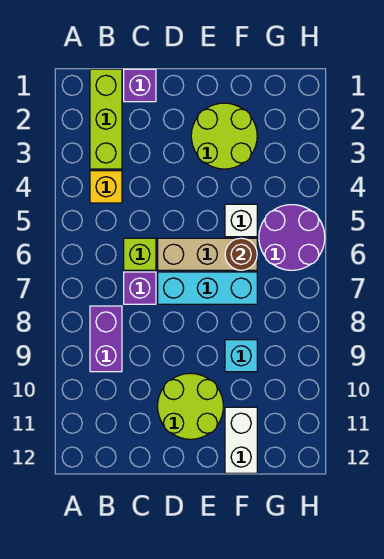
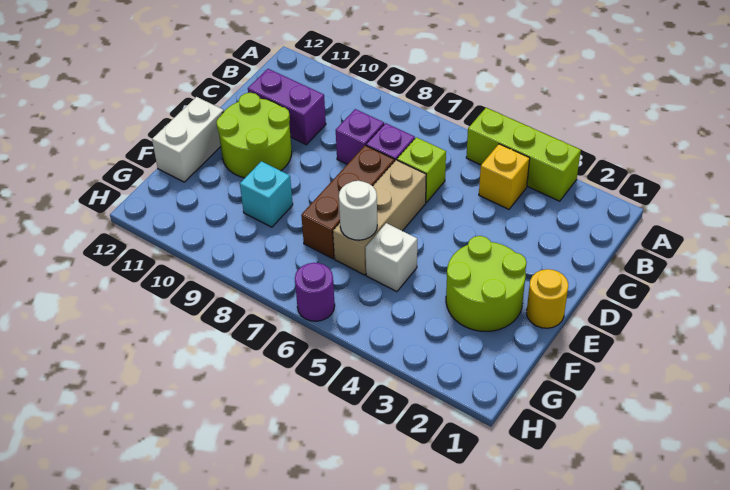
lime 1x3 brick [90,69,122,169] -> lime 1x3 brick moved to [466,108,581,201]
purple 1x2 brick [90,306,122,372] -> purple 1x2 brick moved to [248,69,326,145]
purple 1x1 brick [124,69,156,102] -> purple 1x1 brick moved to [336,109,384,164]
cyan 1x3 brick [158,272,257,304] -> brown 1x3 brick [301,145,395,259]
none -> yellow 1x1 round brick [527,269,568,328]
brown 1x1 round brick [225,238,257,270] -> white 1x1 round brick [339,181,377,240]
white 1x2 brick [225,407,257,473] -> white 1x2 brick turned to [152,97,224,182]
purple 2x2 round brick [259,205,325,270] -> purple 1x1 round brick [295,263,335,321]

